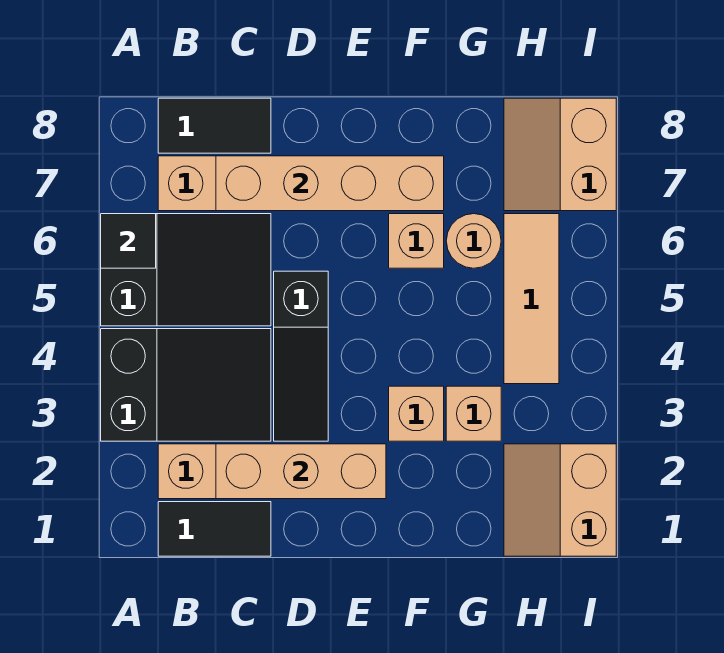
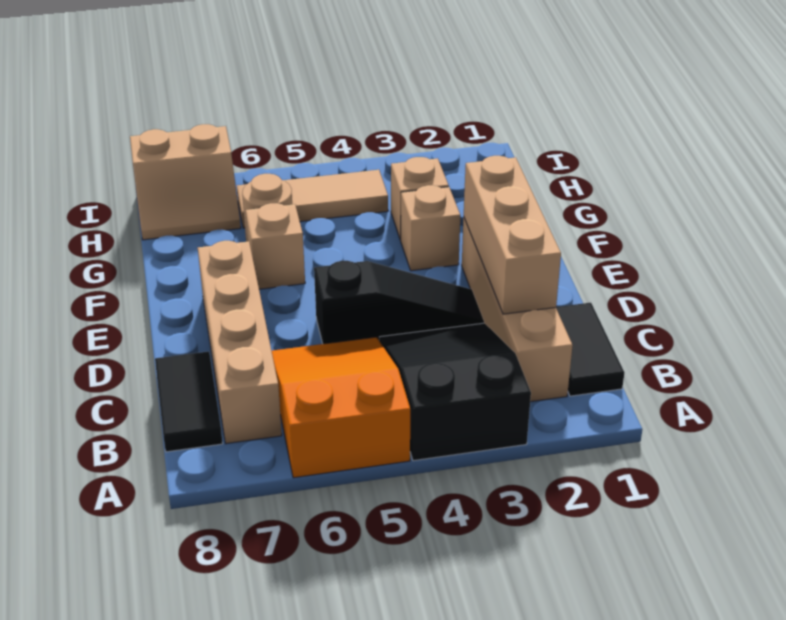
black 2x3 slope [101,214,271,326] -> orange 2x3 slope [272,337,410,478]
black 1x1 tile [101,214,156,268] -> none
tan 1x4 brick [216,156,444,211] -> none
tan 2x2 slope [504,444,616,556] -> none

